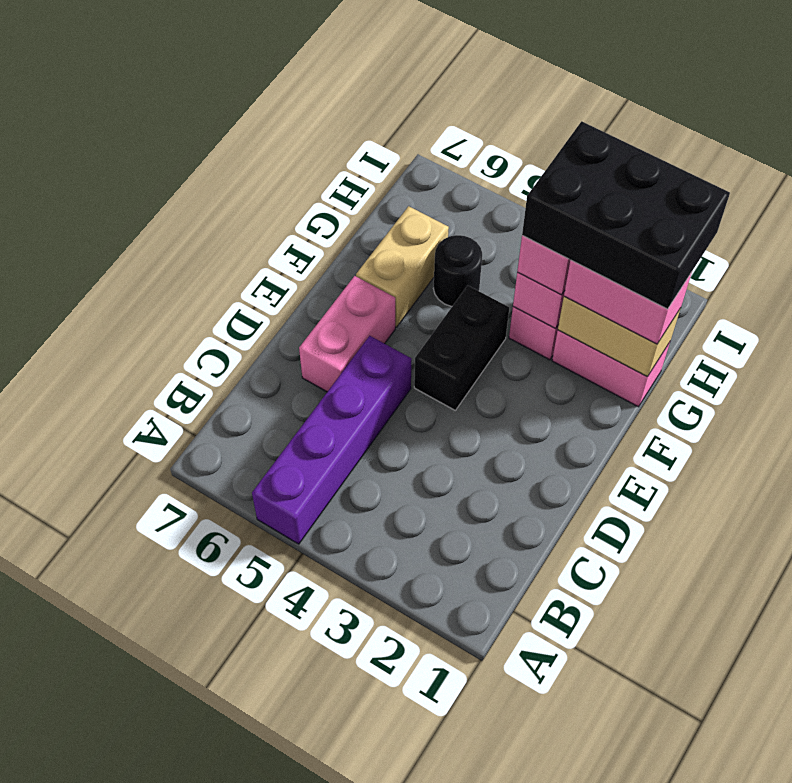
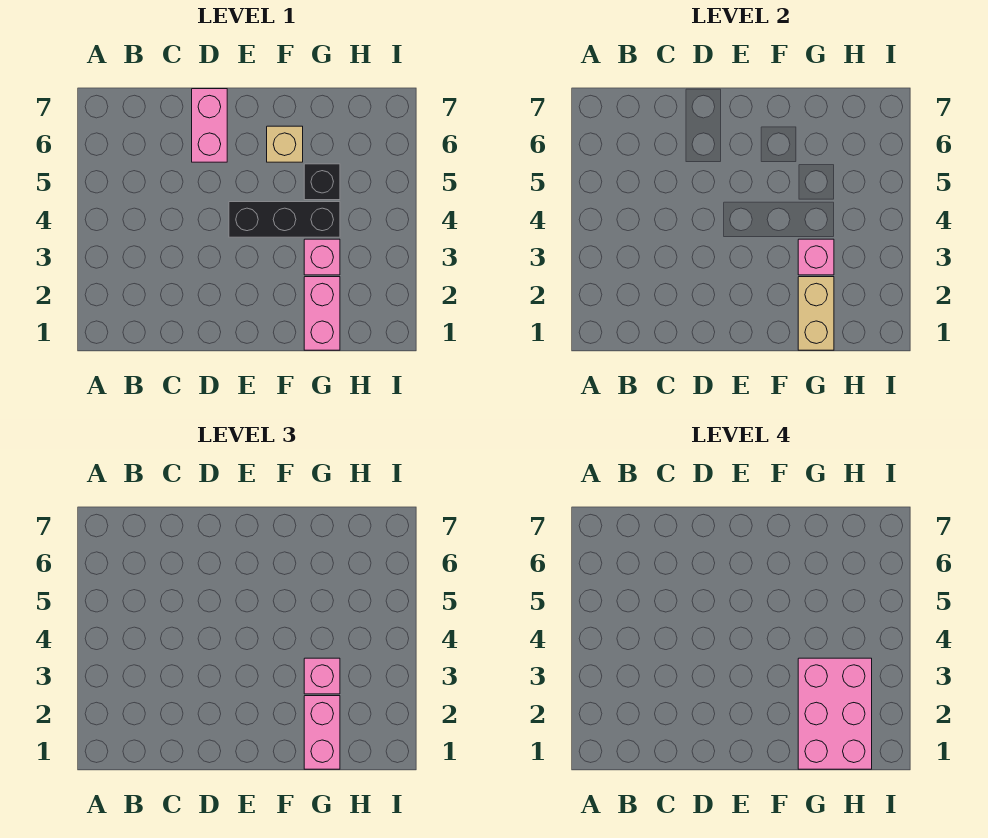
purple 1x4 brick [252,336,412,544] -> none
pink 1x2 brick [299,276,395,392] -> pink 1x2 brick turned to [192,89,227,162]
black 1x2 brick [414,286,509,410] -> black 1x3 brick [229,202,340,237]
tan 1x2 brick [356,206,449,327] -> tan 1x1 brick [267,126,303,162]
black 2x3 brick [522,121,730,309] -> pink 2x3 brick [798,658,872,769]
black 1x1 round brick [433,235,482,306] -> black 1x1 brick [304,164,340,200]

